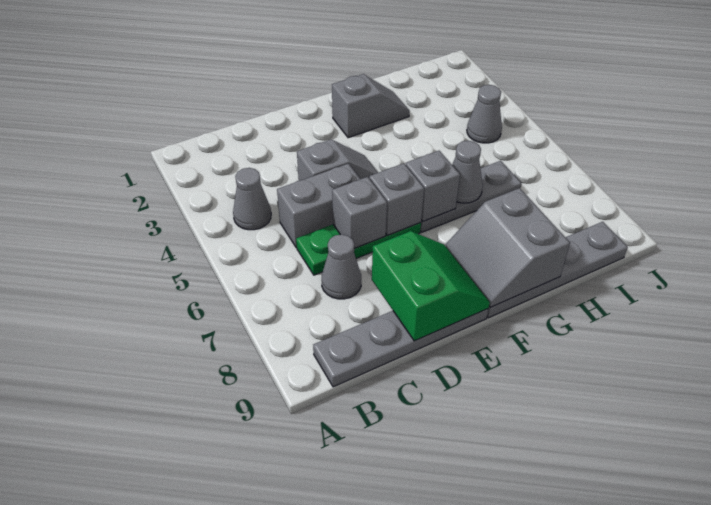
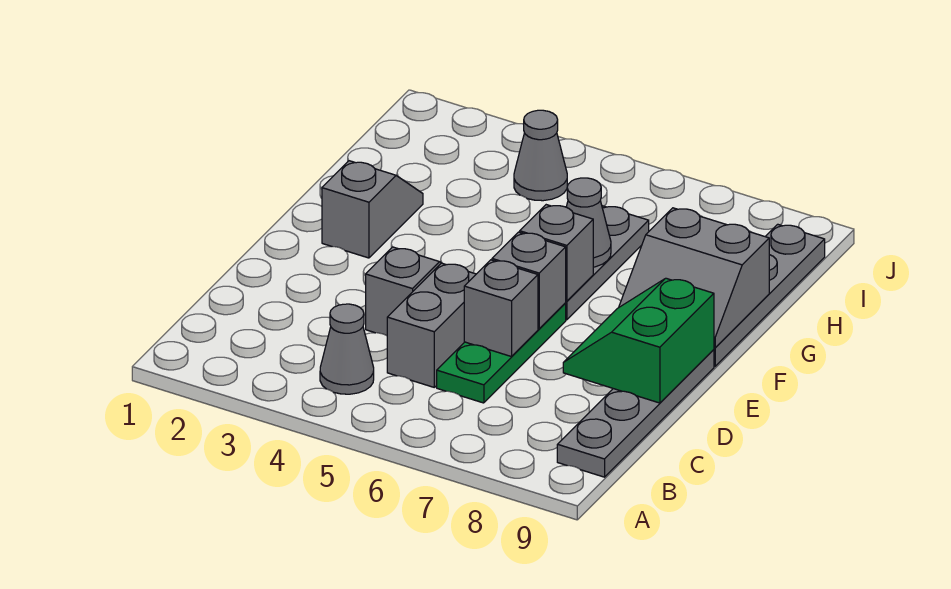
grey 1x1 cone [322,234,361,299] -> none
green 2x2 slope [372,231,490,341] -> green 2x2 slope turned to [563,278,714,403]

